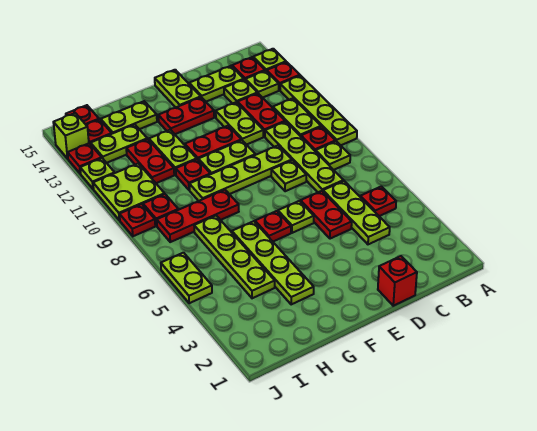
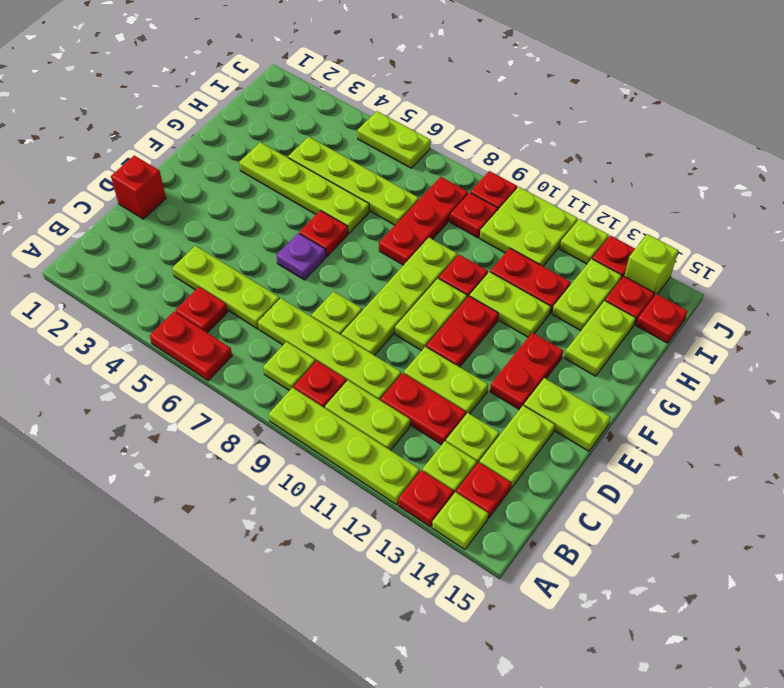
red 1x2 plate [301,191,352,239] -> red 1x2 plate moved to [150,312,232,381]
lime 1x1 plate [278,201,314,233] -> purple 1x1 plate [276,233,326,280]

